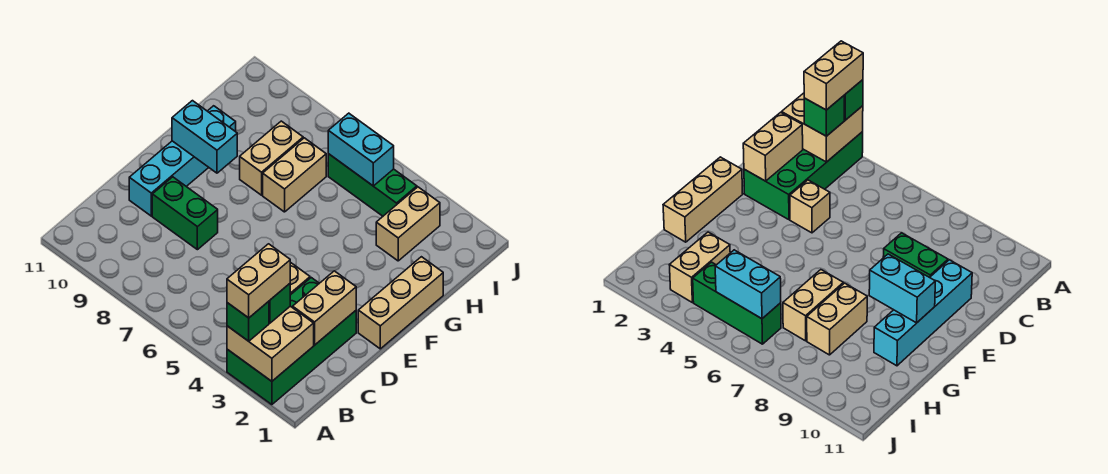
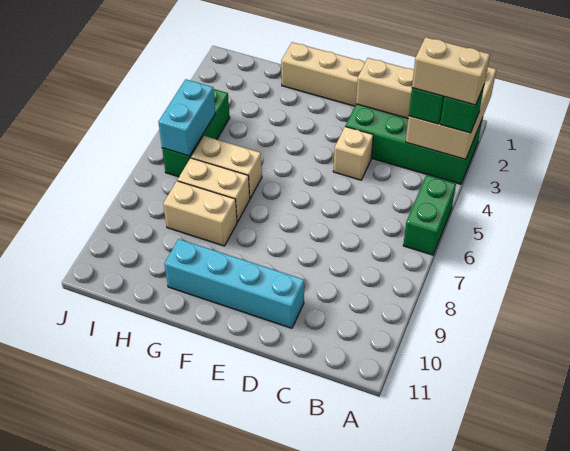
tan 2x2 brick [227,306,314,381] -> tan 2x3 brick [406,67,496,159]
green 1x2 brick [152,177,218,250] -> green 1x2 brick moved to [403,175,456,255]
cyan 1x2 brick [172,101,237,173] -> none
tan 1x2 brick [376,187,440,261] -> tan 1x2 brick moved to [191,136,262,198]

